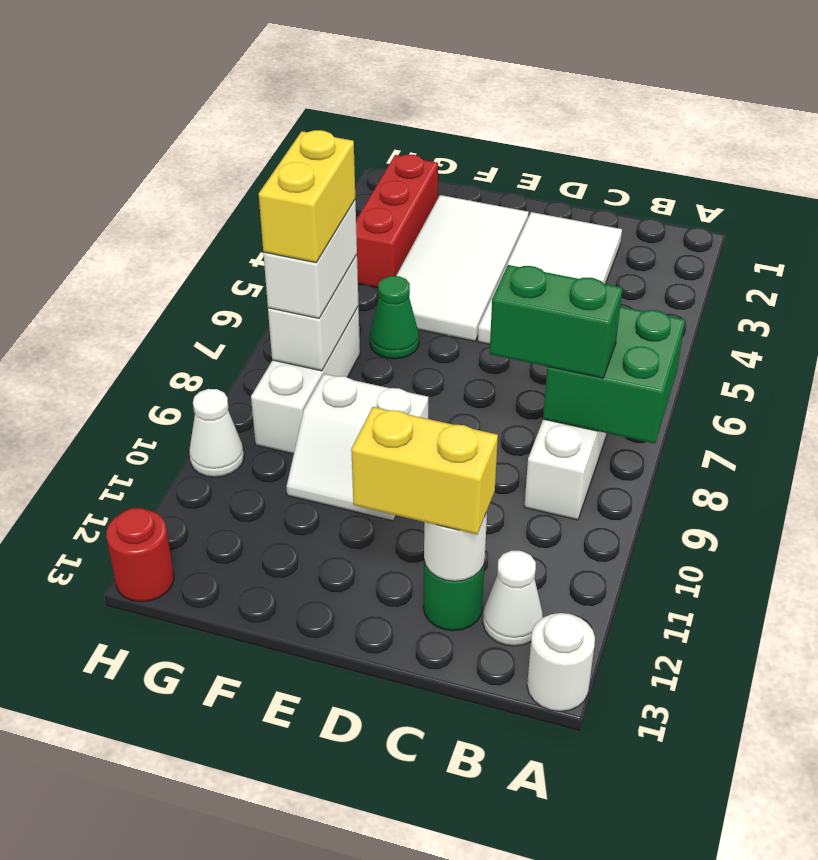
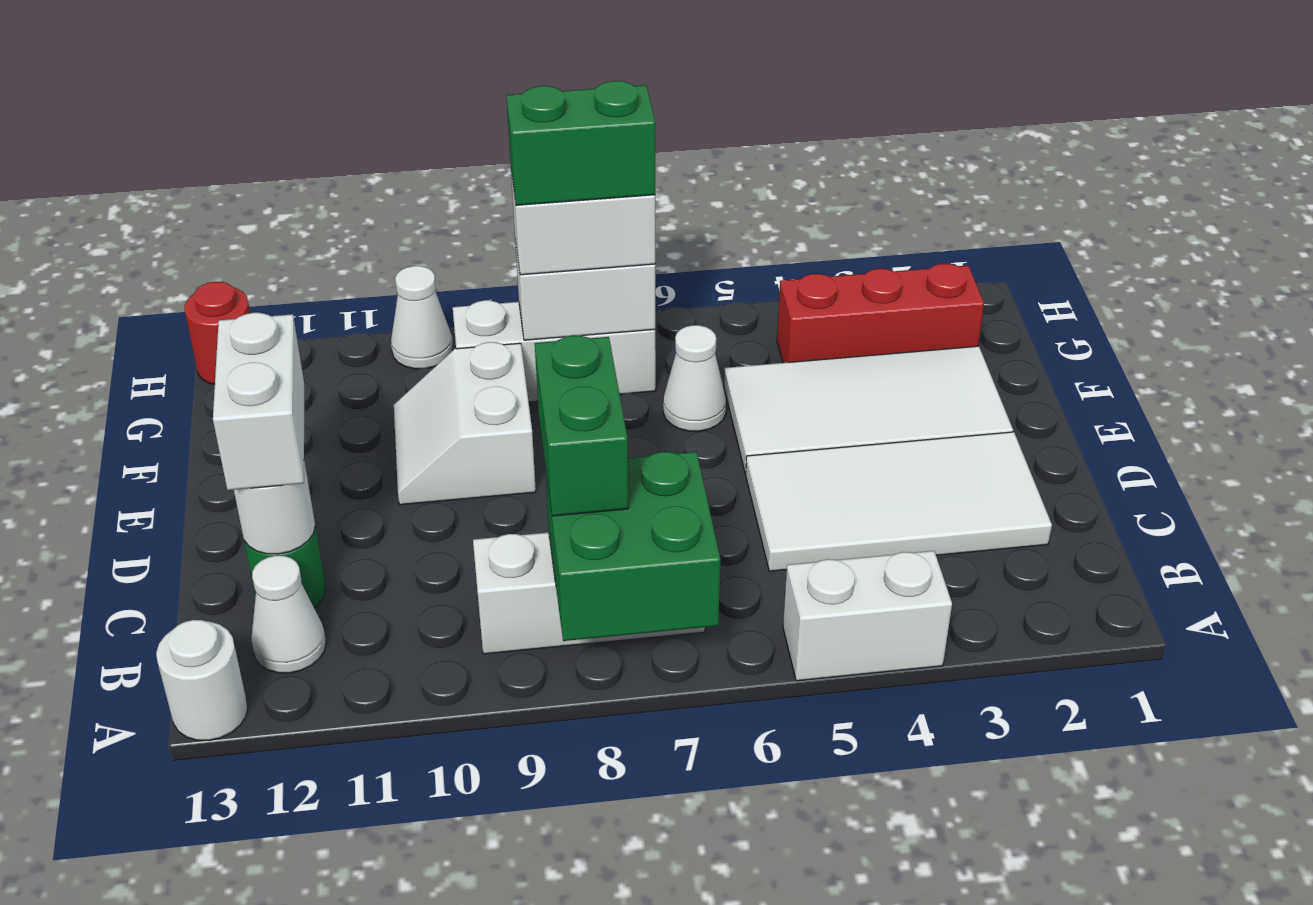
none -> white 1x2 brick [783,551,952,681]
yellow 1x2 brick [351,407,498,534] -> white 1x2 brick [213,313,304,490]
green 1x1 cone [370,276,419,359] -> white 1x1 cone [663,325,726,431]
yellow 1x2 brick [259,130,355,263] -> green 1x2 brick [506,81,655,205]

